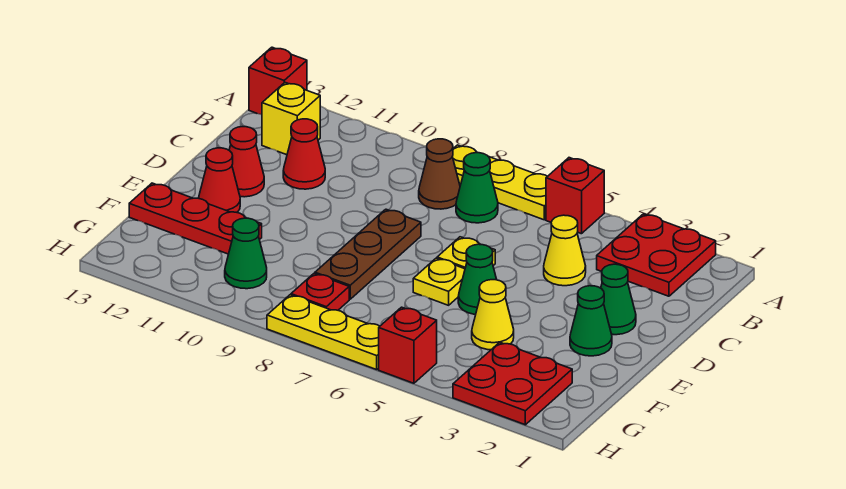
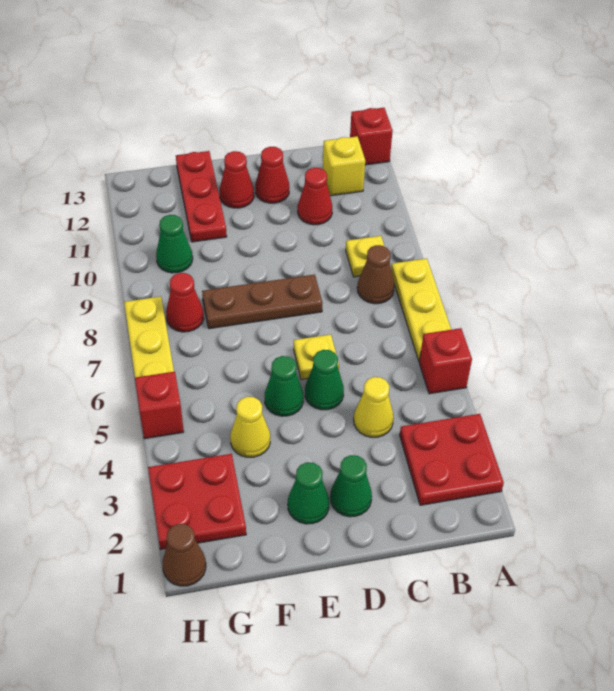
green 1x1 cone [456,153,498,223] -> green 1x1 cone moved to [305,350,344,410]
yellow 1x1 plate [413,258,465,305] -> yellow 1x1 plate moved to [346,236,384,277]
red 1x1 plate [291,274,349,310] -> red 1x1 cone [166,273,204,332]
none -> brown 1x1 cone [163,524,206,586]

